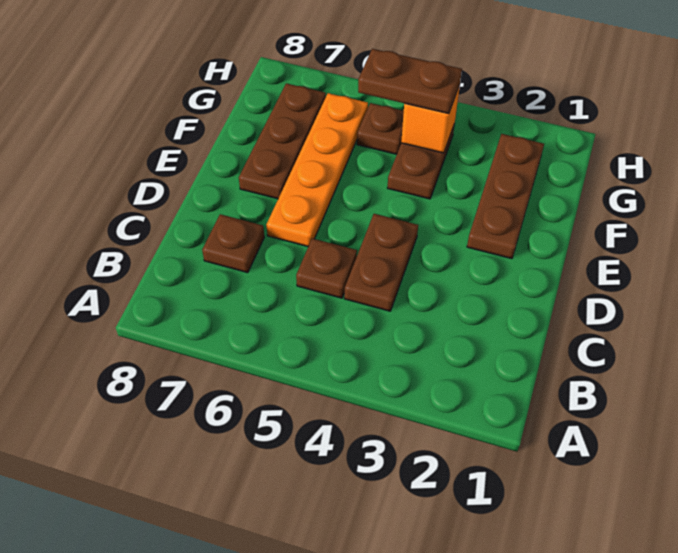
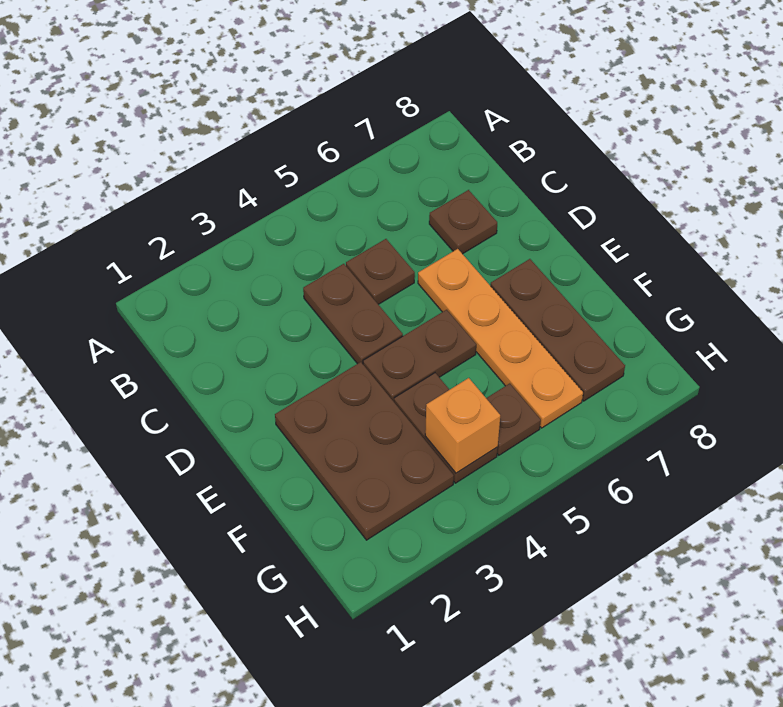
brown 1x3 plate [467,134,544,259] -> brown 2x3 plate [275,362,454,540]
brown 1x2 plate [358,49,462,114] -> brown 1x2 plate moved to [363,310,476,401]

